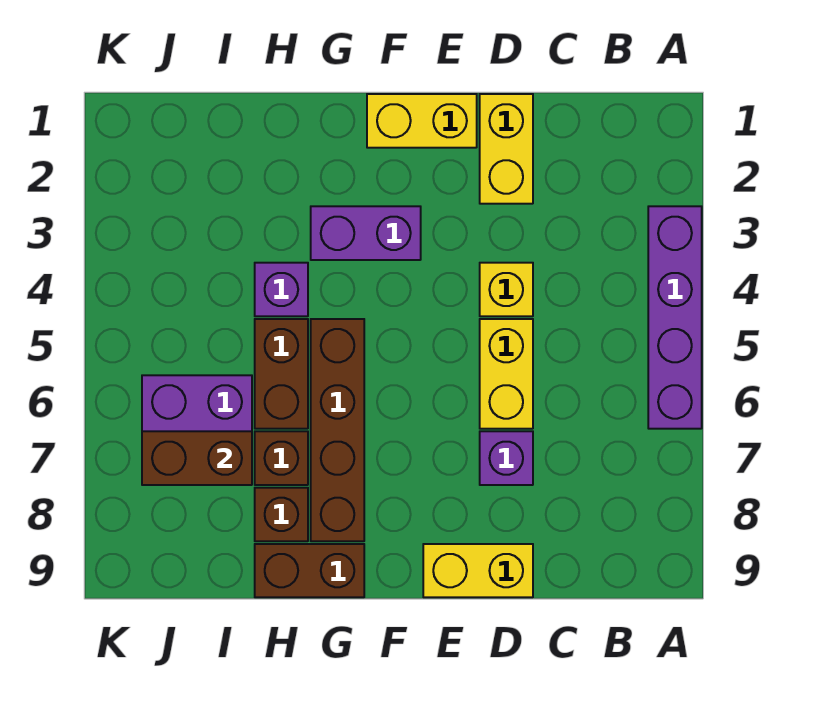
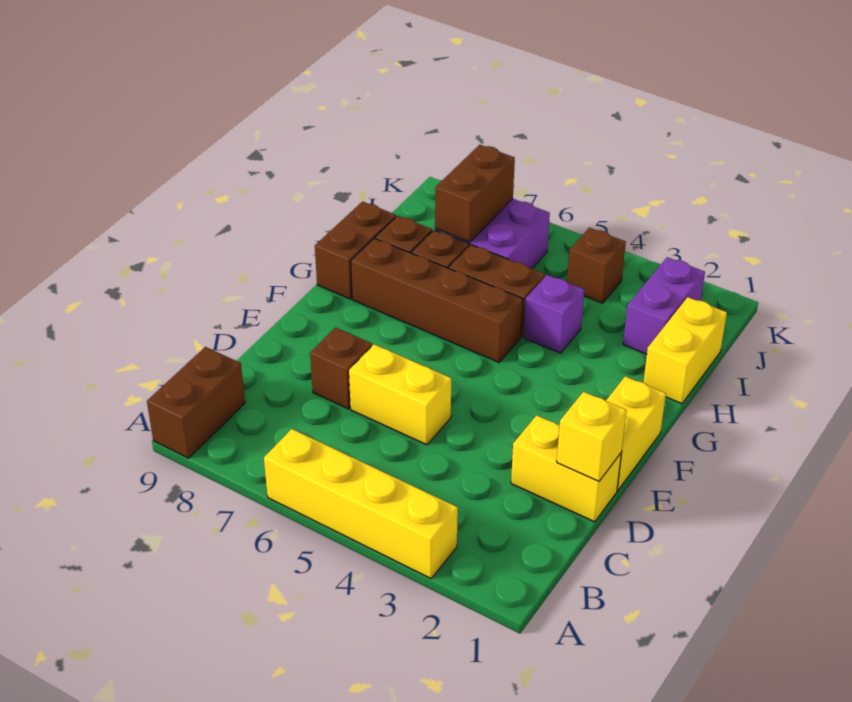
purple 1x4 brick [648,206,702,429] -> yellow 1x4 brick [264,429,458,578]
none -> brown 1x2 brick [147,347,245,458]
yellow 1x1 brick [480,263,533,316] -> yellow 1x1 brick moved to [557,392,626,481]
purple 1x1 brick [480,431,533,485] -> brown 1x1 brick [310,328,372,409]
yellow 1x2 brick [423,544,533,597] -> yellow 1x2 brick moved to [643,297,727,404]
purple 1x2 brick [311,206,421,260] -> purple 1x2 brick moved to [623,257,705,354]
none -> brown 1x1 brick [567,228,626,303]

